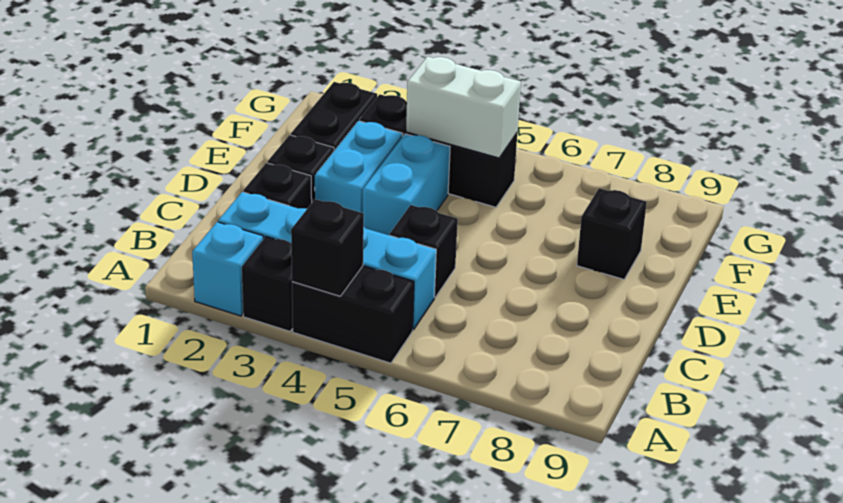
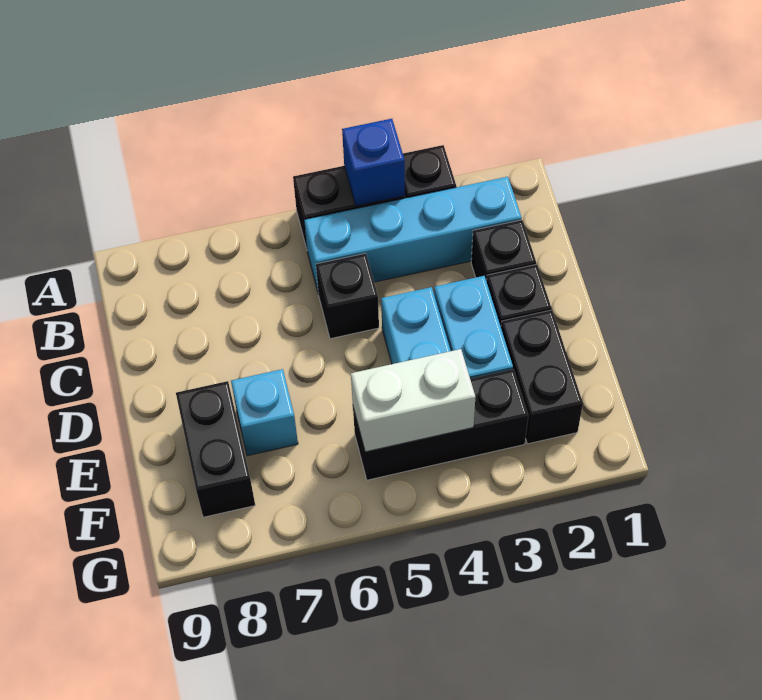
cyan 1x1 brick [192,222,263,316] -> cyan 1x1 brick moved to [231,369,298,456]
black 1x1 brick [291,199,364,296] -> blue 1x1 brick [342,119,405,206]
black 1x1 brick [577,188,647,279] -> black 1x2 brick [176,381,255,517]

